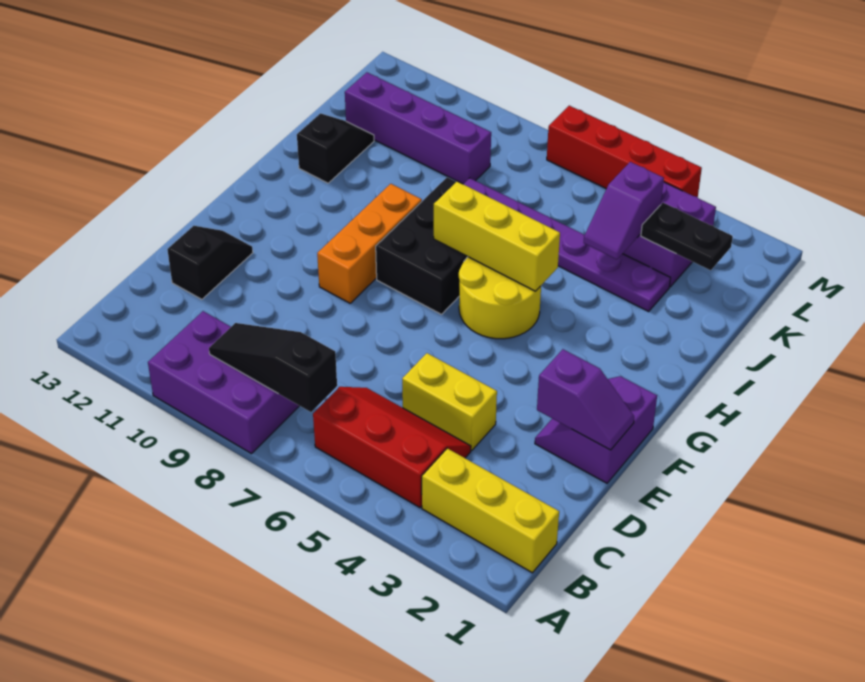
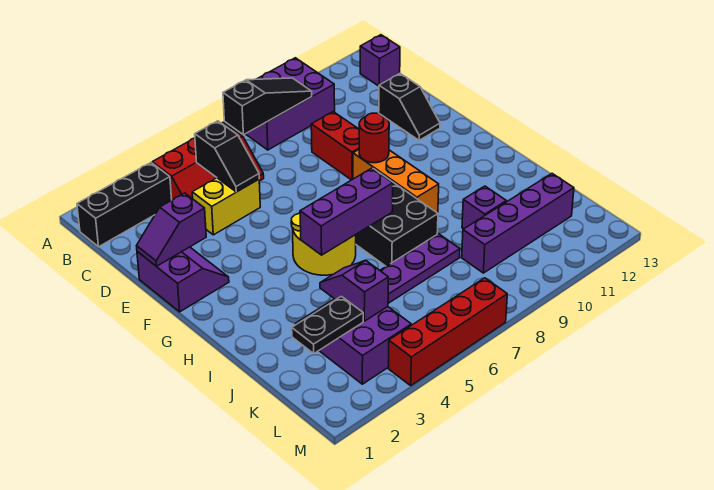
yellow 1x3 brick [422,448,559,573] -> black 1x3 brick [77,163,172,247]
none -> purple 1x1 brick [360,35,400,86]
none -> red 1x2 brick [311,112,359,180]
none -> red 1x1 round brick [359,113,389,163]
yellow 1x3 brick [434,181,560,291] -> purple 1x3 brick [300,168,393,255]
black 1x2 slope [297,113,374,183] -> black 1x2 slope moved to [195,121,259,192]
none -> purple 1x1 brick [462,186,506,229]

